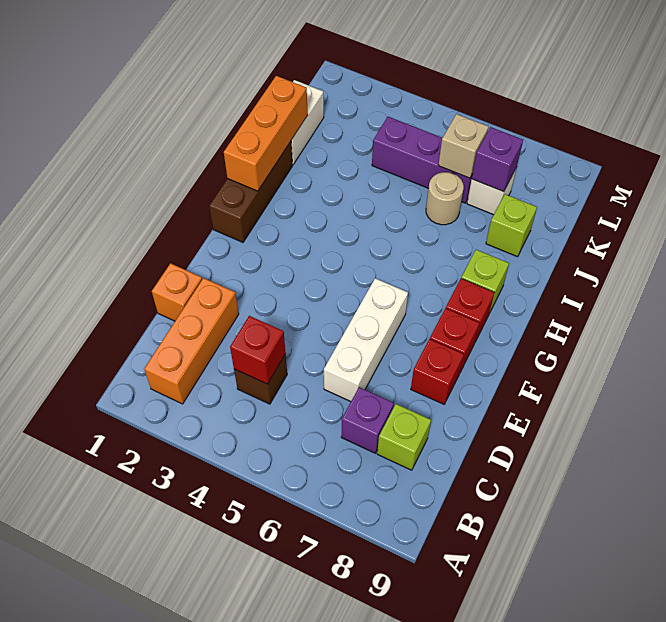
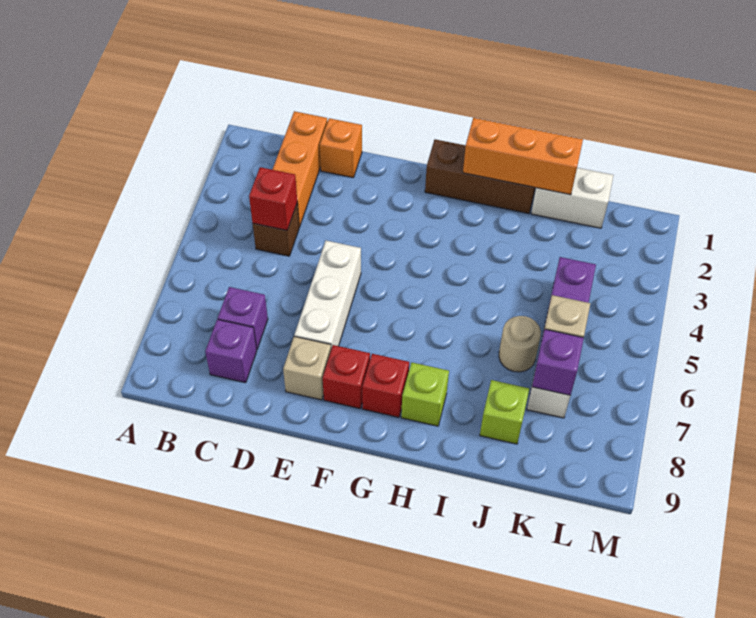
orange 1x3 brick [144,278,239,404] -> orange 1x3 brick turned to [272,111,327,227]
lime 1x1 brick [377,404,431,470] -> purple 1x1 brick [205,319,257,383]
white 1x3 brick [324,278,408,402] -> white 1x3 brick turned to [294,241,361,349]
red 1x1 brick [411,339,464,404] -> tan 1x1 brick [283,336,331,400]

